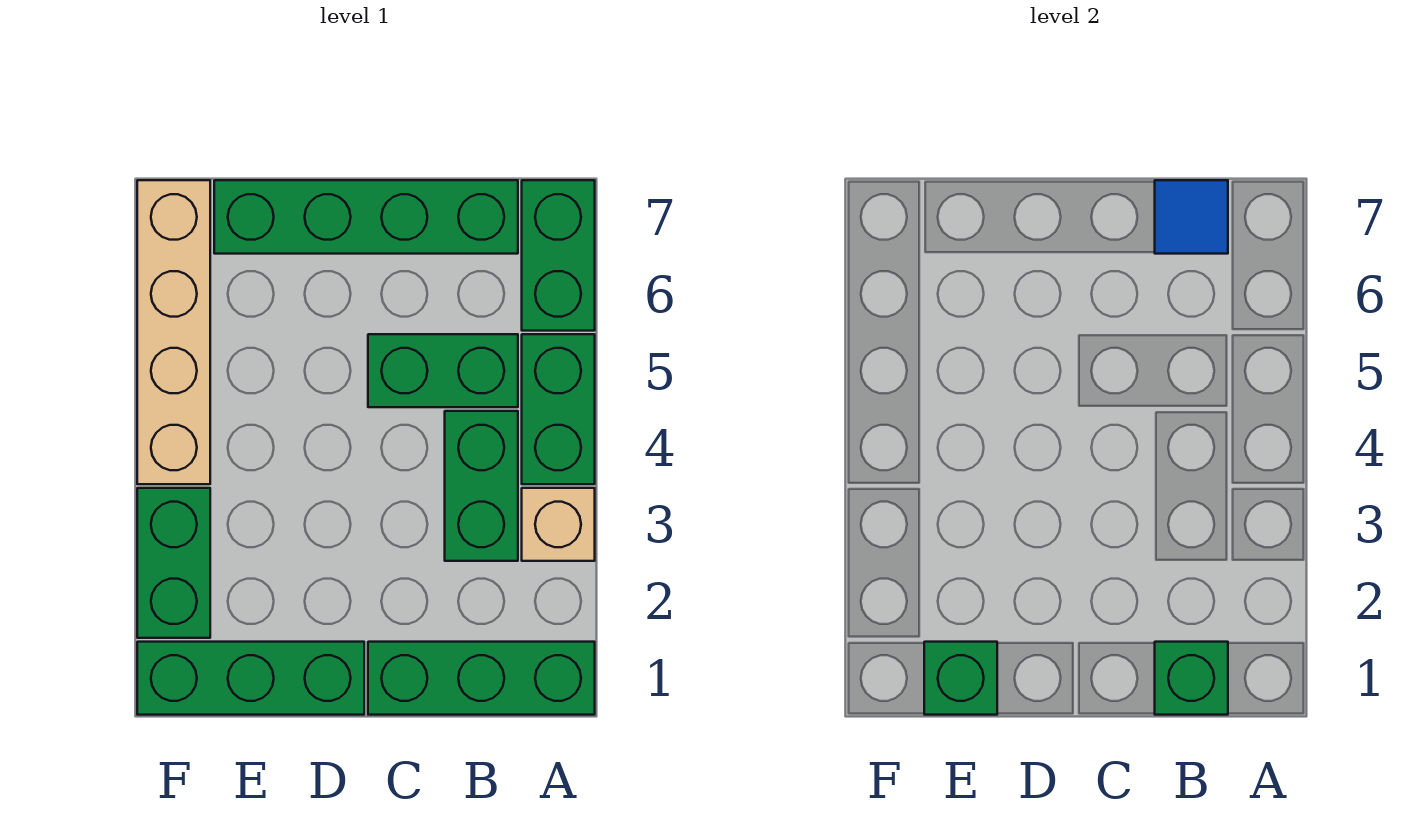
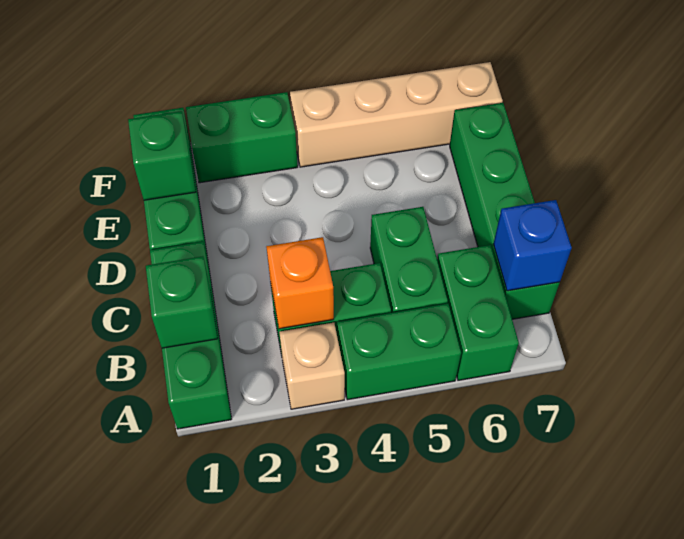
green 1x2 brick [522,180,595,331] -> green 1x2 brick turned to [437,245,519,380]
none -> orange 1x1 brick [266,237,334,329]
blue 1x1 tile [1155,180,1228,254] -> blue 1x1 brick [493,200,572,291]

